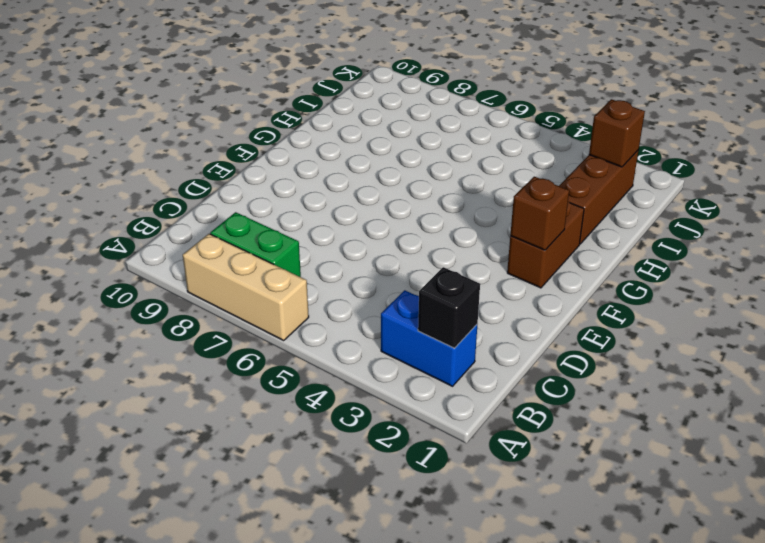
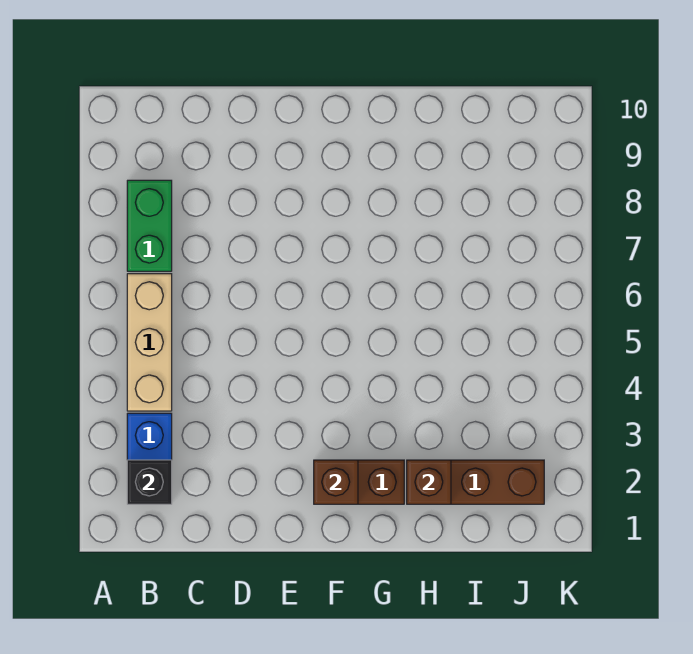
tan 1x3 brick [183,234,309,340] -> tan 1x3 brick moved to [127,274,172,411]
brown 1x1 brick [589,99,645,167] -> brown 1x1 brick moved to [407,460,451,504]

